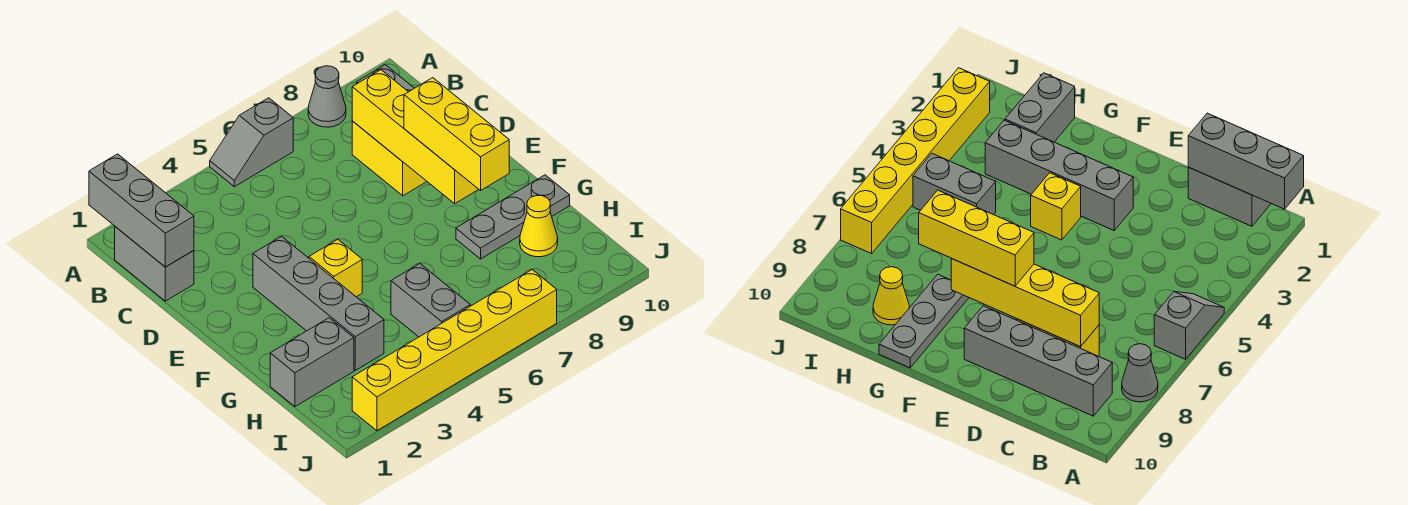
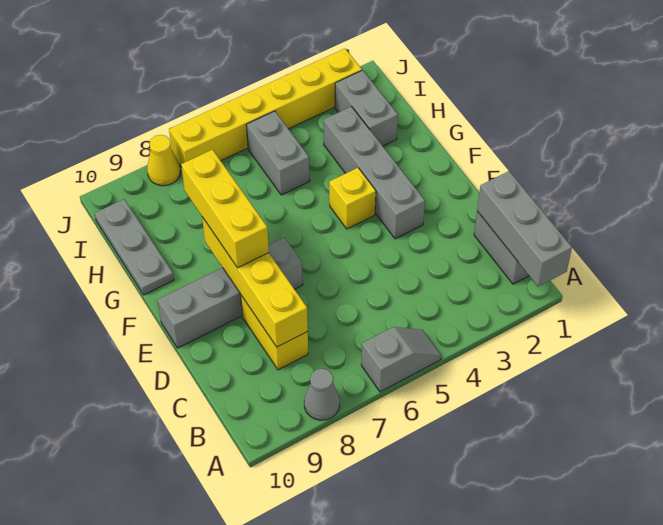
grey 1x4 brick [964,306,1112,416] -> grey 1x4 brick turned to [158,237,303,348]
grey 1x3 plate [456,175,570,259] -> grey 1x3 plate turned to [95,199,174,295]
grey 1x2 brick [270,318,354,407] -> grey 1x2 brick turned to [335,70,398,146]
yellow 1x1 cone [520,196,558,257] -> yellow 1x1 cone moved to [147,135,180,186]

